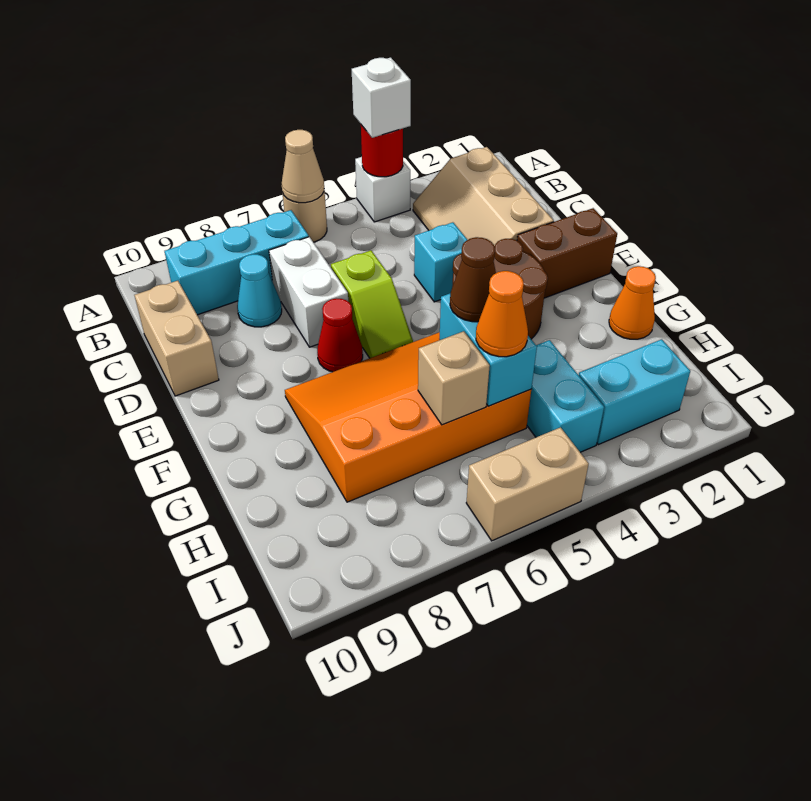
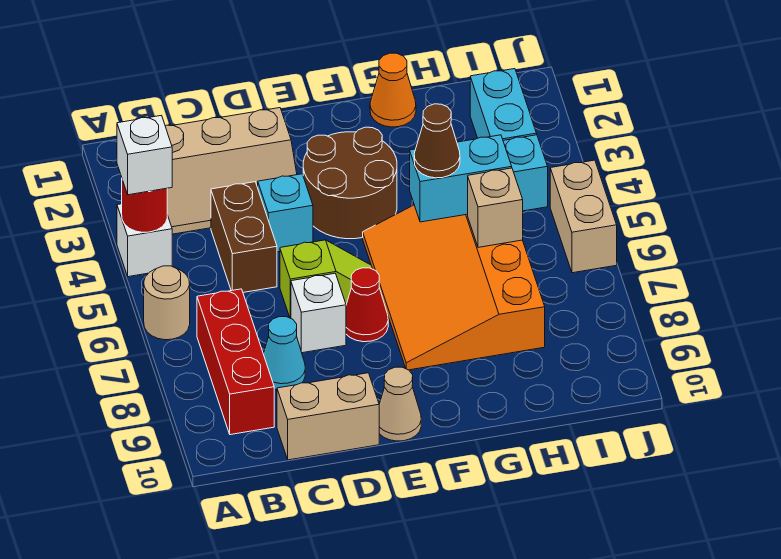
tan 1x1 cone [282,130,324,203] -> tan 1x1 cone moved to [379,367,421,441]
cyan 1x3 brick [165,210,309,315] -> red 1x3 brick [197,289,274,435]
white 1x2 brick [269,237,348,347] -> white 1x1 brick [291,273,346,353]
brown 1x2 brick [517,208,617,298] -> brown 1x2 brick moved to [211,182,277,292]
orange 1x1 cone [476,271,528,357] -> none

